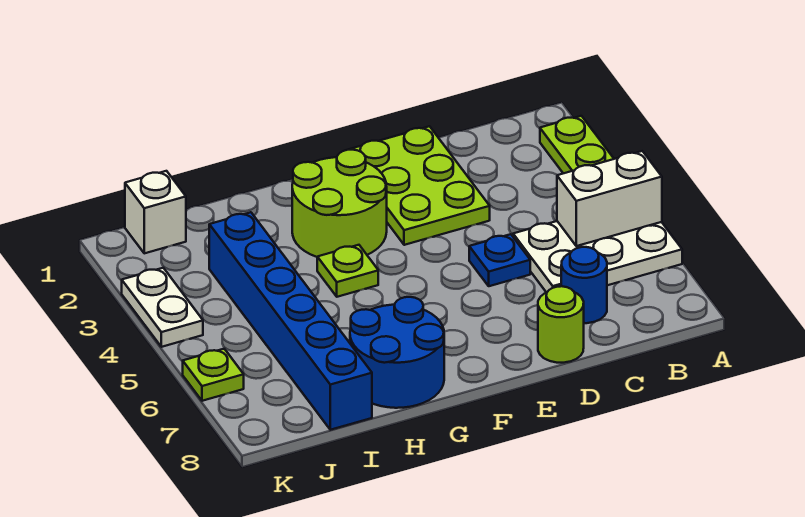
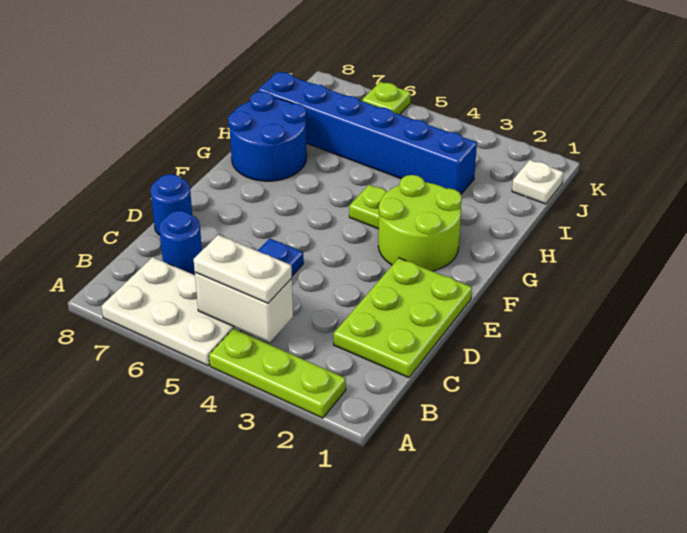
white 2x3 plate [513,221,682,292] -> white 2x3 plate turned to [101,257,241,366]
white 1x2 brick [557,151,662,246] -> white 1x2 brick turned to [195,272,293,342]
lime 2x3 plate [348,126,490,245] -> lime 2x3 plate turned to [334,258,472,378]
lime 1x1 round brick [538,286,584,363] -> blue 1x1 round brick [150,174,192,235]
white 1x1 brick [125,171,186,253] -> white 1x1 plate [512,160,564,204]
white 1x2 plate [122,268,203,347] -> white 1x2 plate moved to [194,235,292,303]

